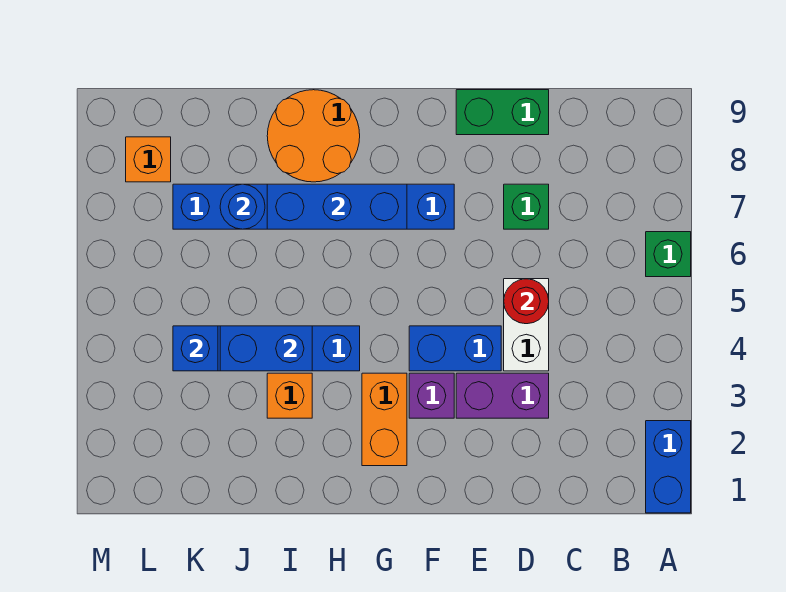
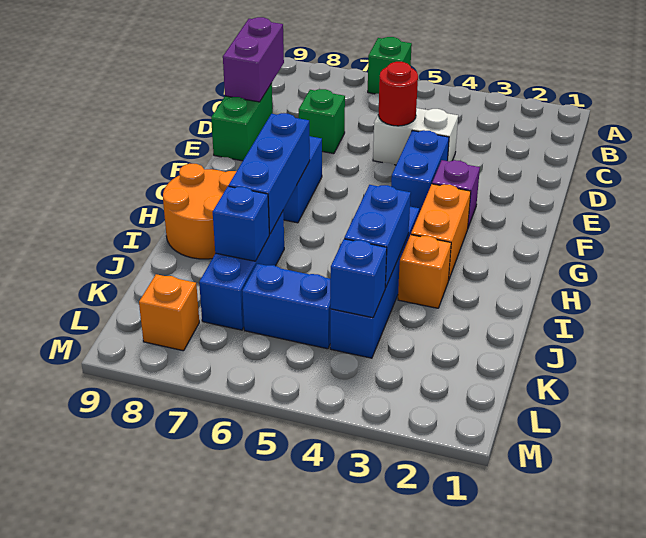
blue 1x2 brick [646,421,691,513] -> blue 1x2 brick moved to [242,264,330,349]
purple 1x2 brick [456,373,549,418] -> purple 1x2 brick moved to [223,17,284,102]
orange 1x2 brick [362,373,407,466] -> orange 1x2 brick turned to [411,184,471,280]
blue 1x1 round brick [220,184,265,229] -> blue 1x1 brick [213,186,269,261]

